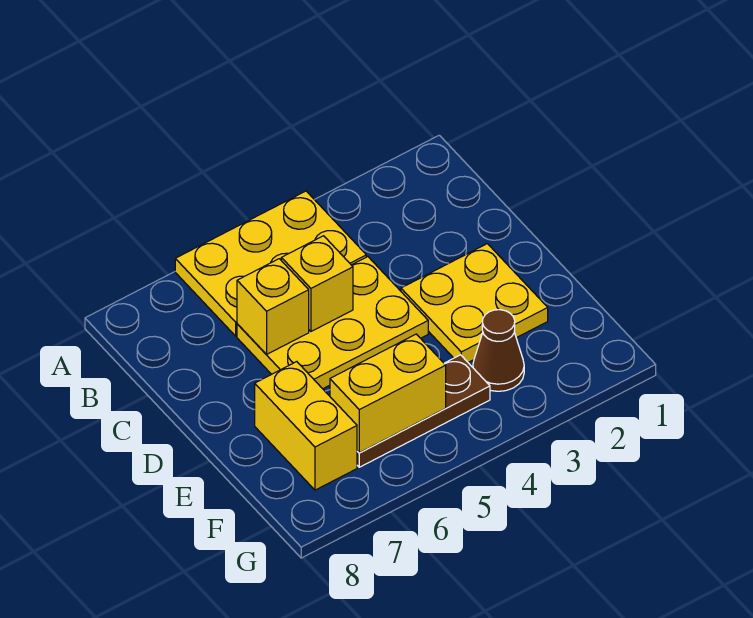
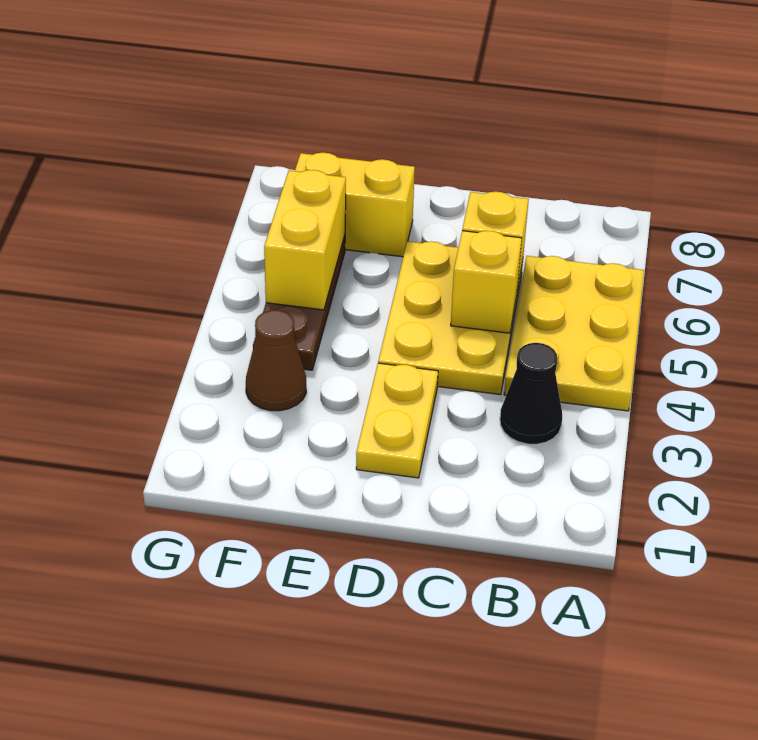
none -> black 1x1 cone [500,343,562,444]
yellow 2x2 plate [401,244,548,362] -> yellow 1x2 plate [356,363,438,478]

